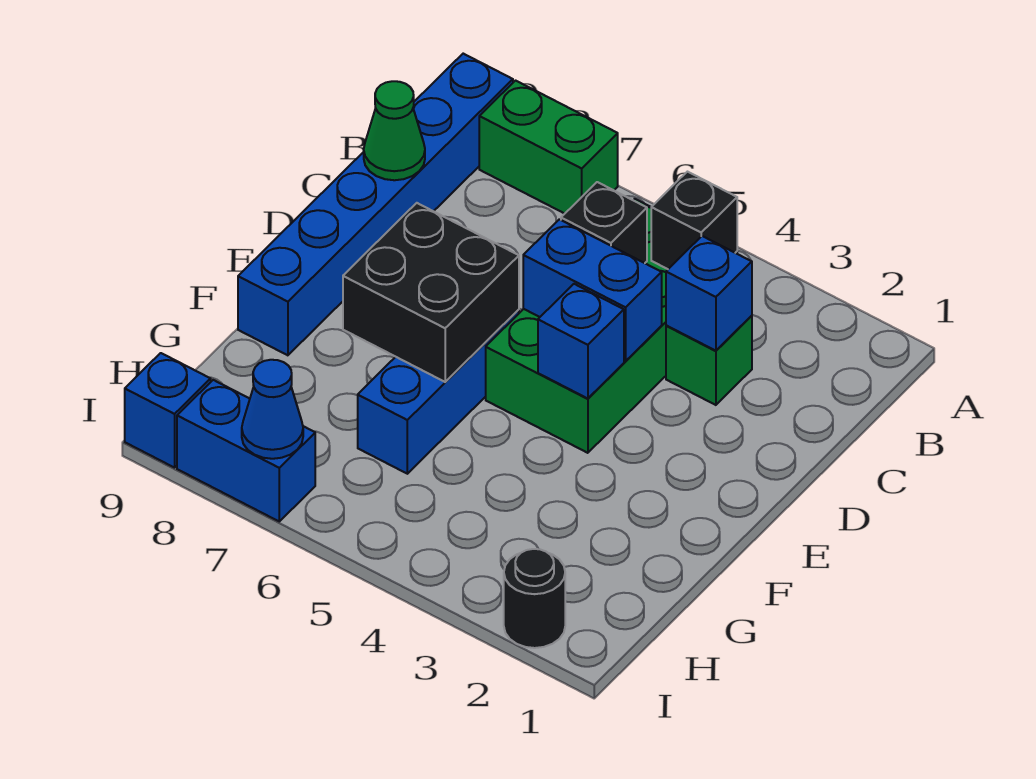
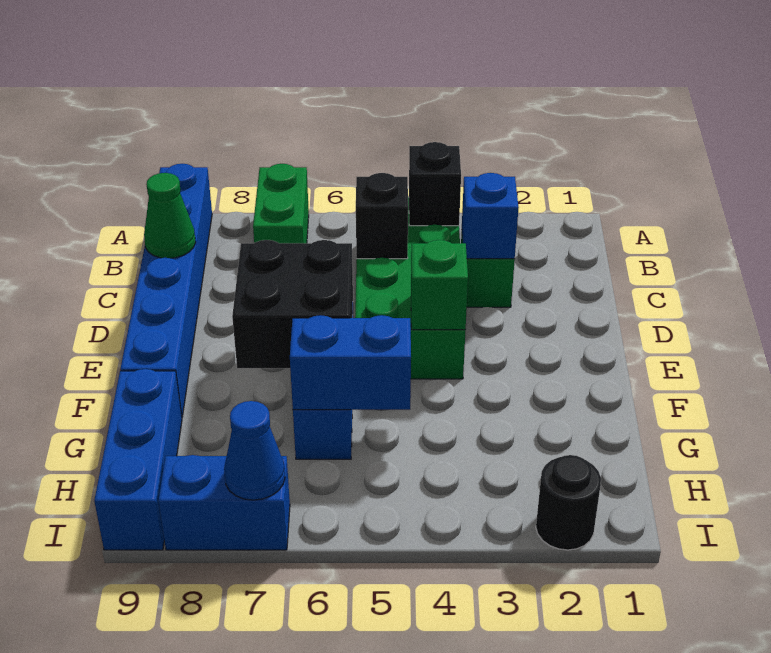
green 1x2 brick [479,81,618,214] -> green 1x2 brick turned to [253,164,309,243]
blue 1x2 brick [523,219,662,361] -> blue 1x2 brick moved to [290,315,411,410]
blue 1x1 brick [538,284,624,399] -> green 1x1 brick [411,240,468,330]
blue 1x1 brick [125,353,211,468] -> blue 1x3 brick [94,369,182,550]

